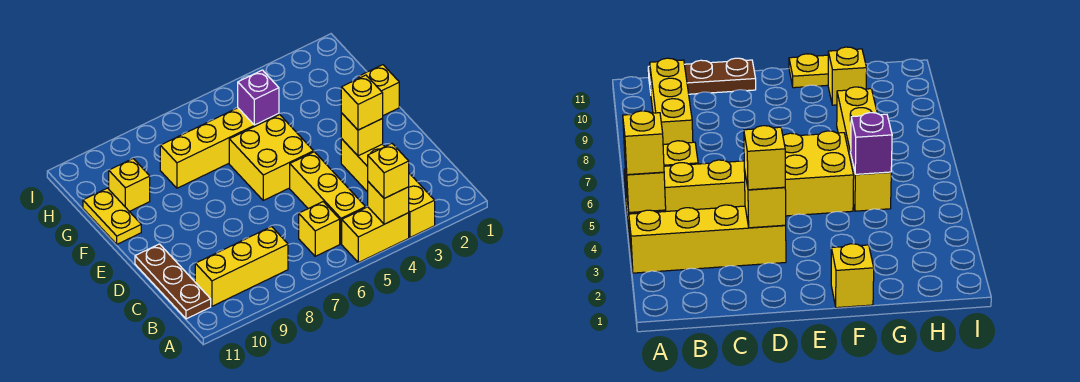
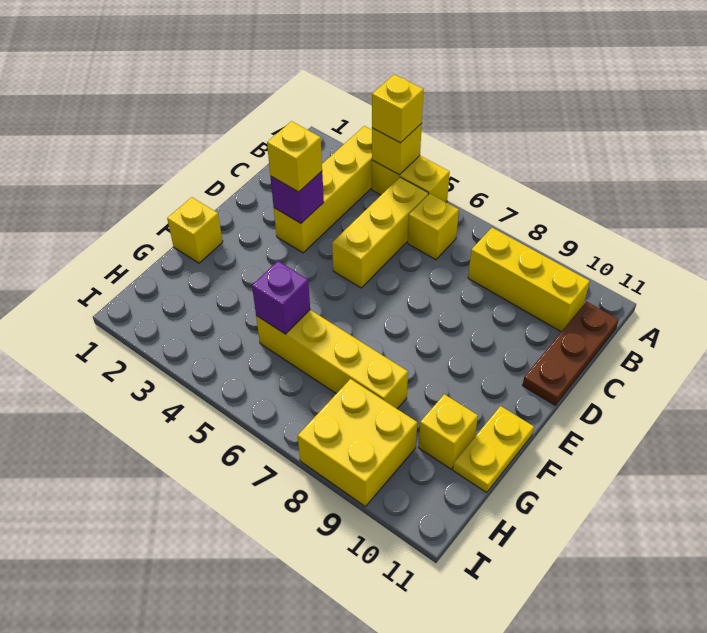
yellow 1x1 brick [341,113,383,156] -> purple 1x1 brick [270,171,324,223]
yellow 2x2 brick [229,115,314,200] -> yellow 2x2 brick moved to [298,379,417,506]

